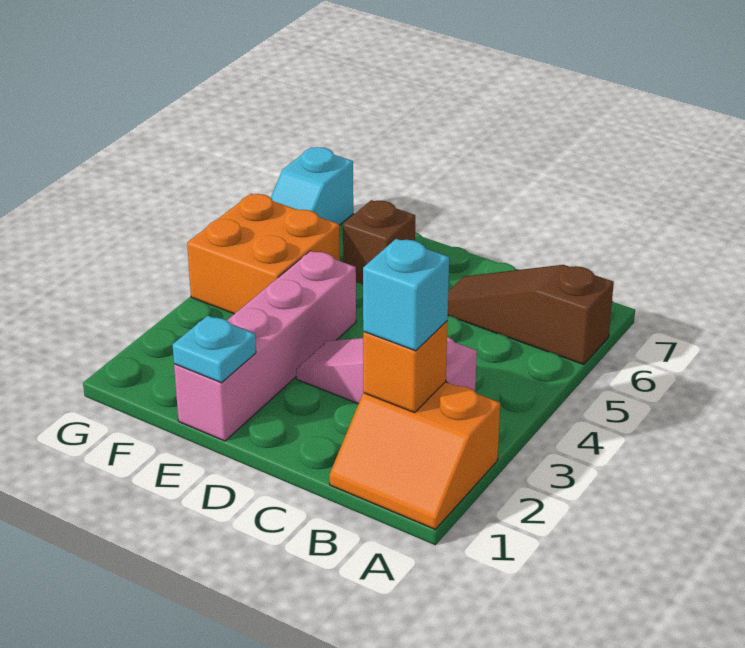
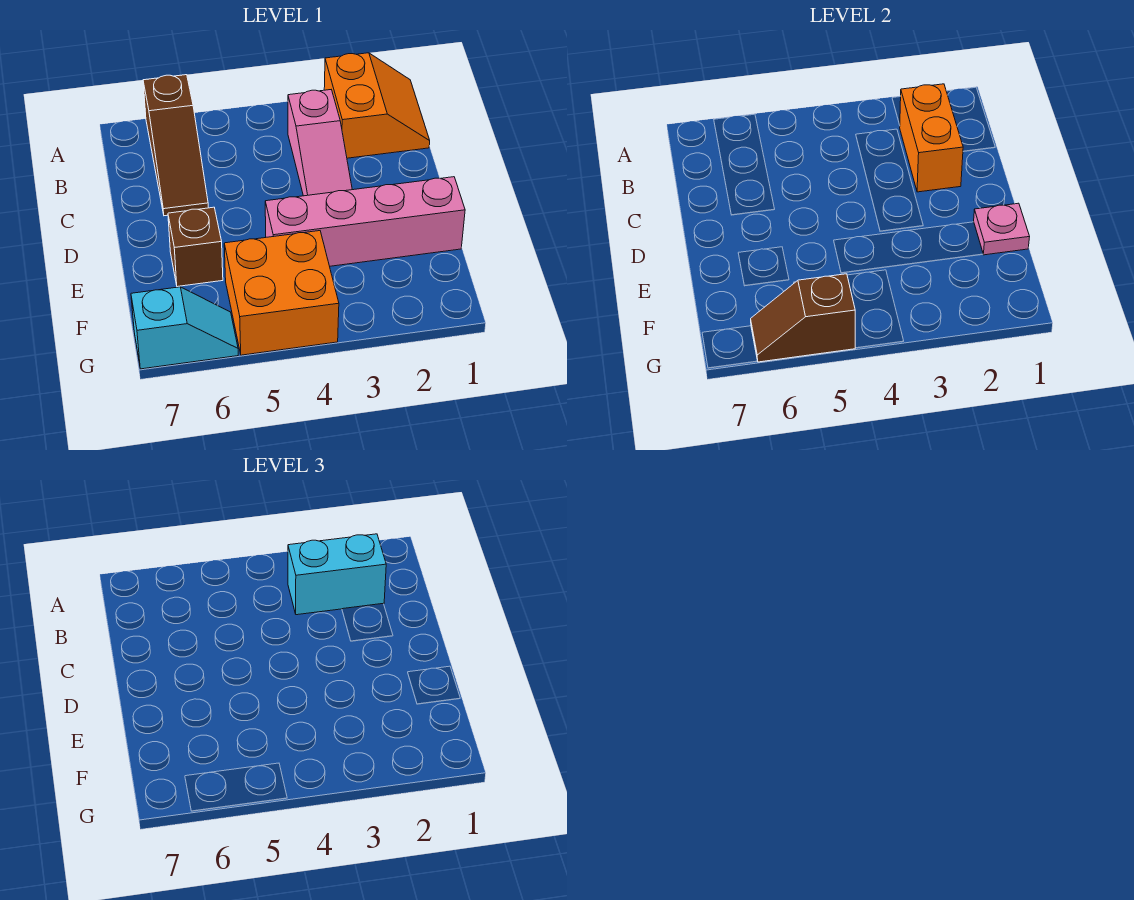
orange 1x1 brick [363,321,447,412] -> orange 1x2 brick [900,84,963,192]
cyan 1x1 brick [363,239,449,351] -> cyan 1x2 brick [288,534,386,615]
cyan 1x1 plate [172,316,256,383] -> pink 1x1 plate [974,203,1029,255]
none -> brown 1x2 slope [751,274,855,362]

